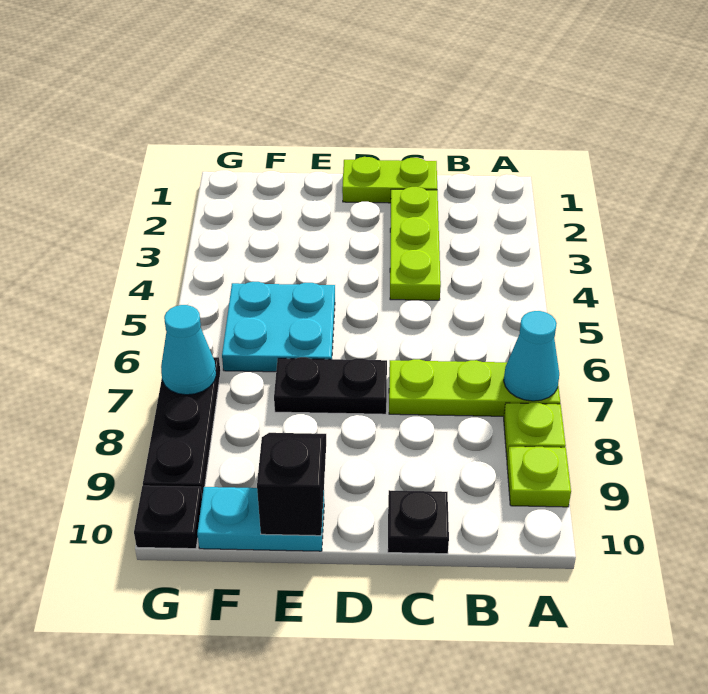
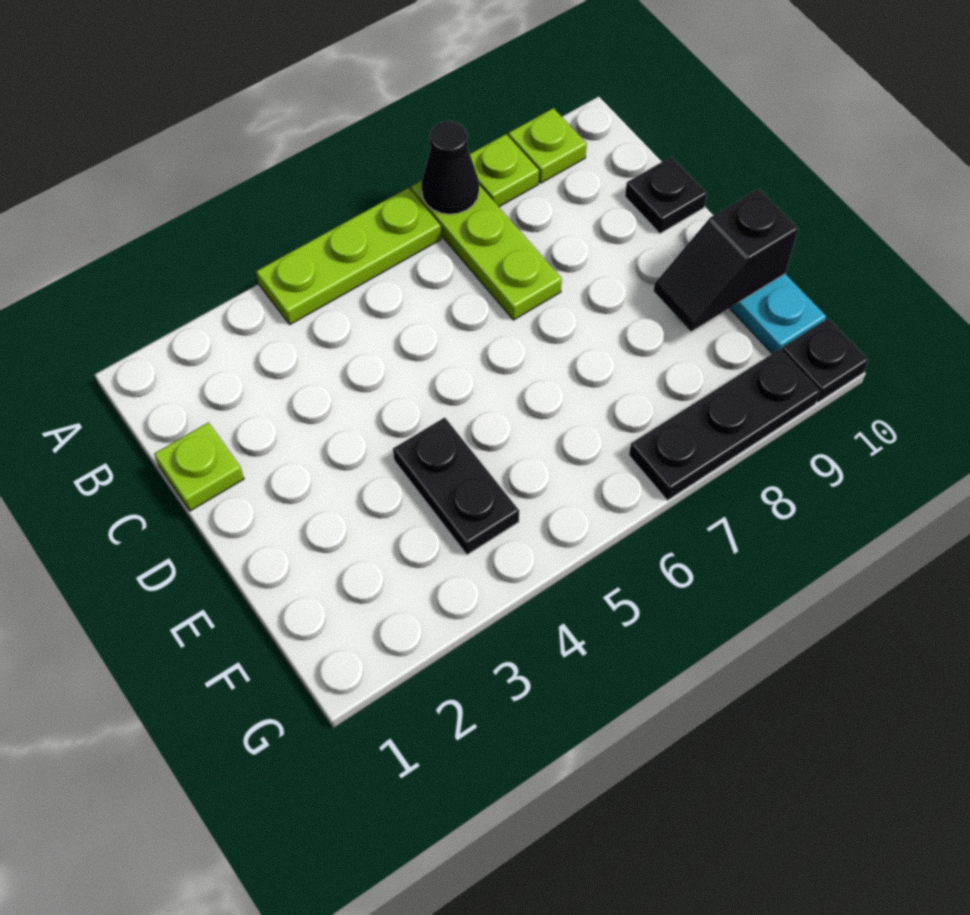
cyan 1x1 cone [504,311,559,401] -> black 1x1 cone [421,121,479,214]
lime 1x2 plate [342,157,437,203] -> lime 1x1 plate [154,422,244,511]
lime 1x3 plate [390,187,441,300] -> lime 1x3 plate moved to [256,188,441,324]
black 1x2 plate [274,357,387,414] -> black 1x2 plate moved to [393,417,519,555]
cyan 2x2 plate [222,282,335,372] -> none
cyan 1x1 cone [161,305,216,395] -> none

